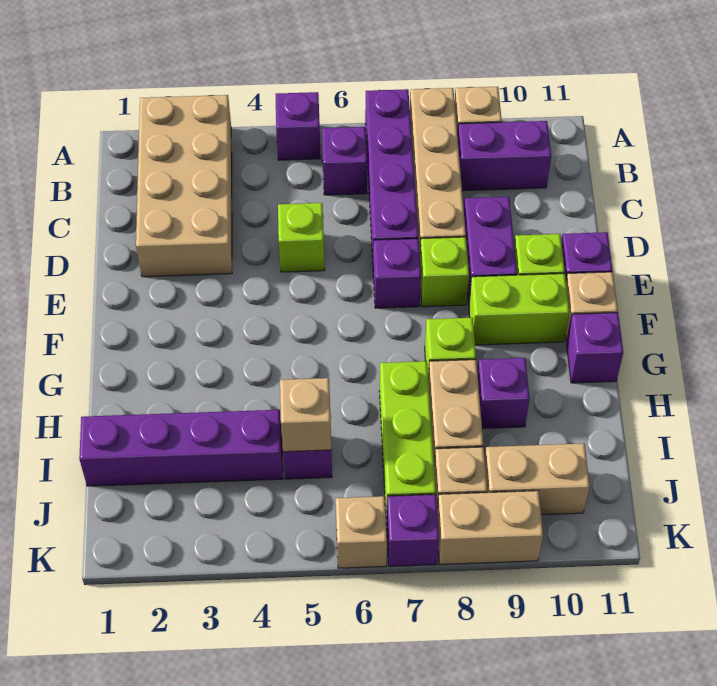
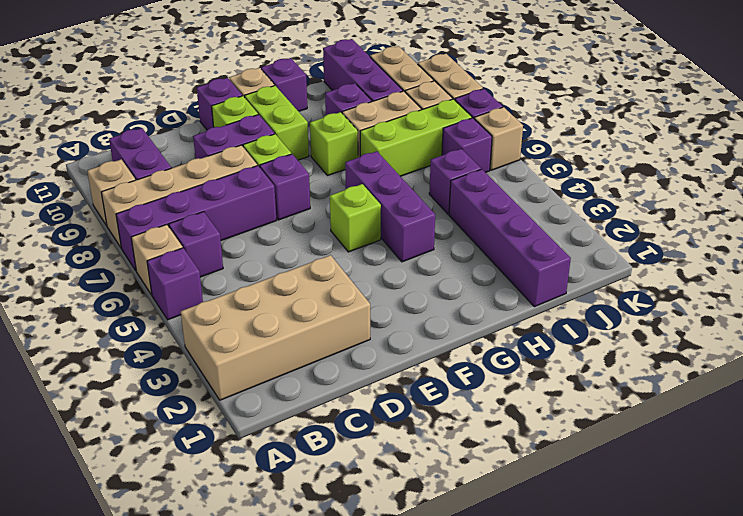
lime 1x1 brick [278,203,325,272] -> lime 1x1 brick moved to [330,184,381,252]
none -> purple 1x3 brick [345,151,435,262]
tan 1x1 brick [280,378,331,452] -> tan 1x1 brick moved to [131,225,183,295]
none -> purple 1x3 brick [323,39,403,101]
none -> purple 1x1 brick [442,118,492,173]

